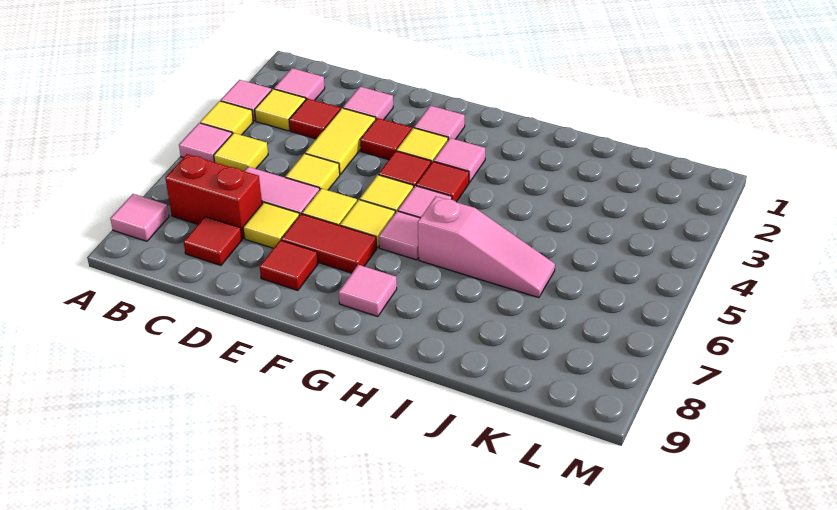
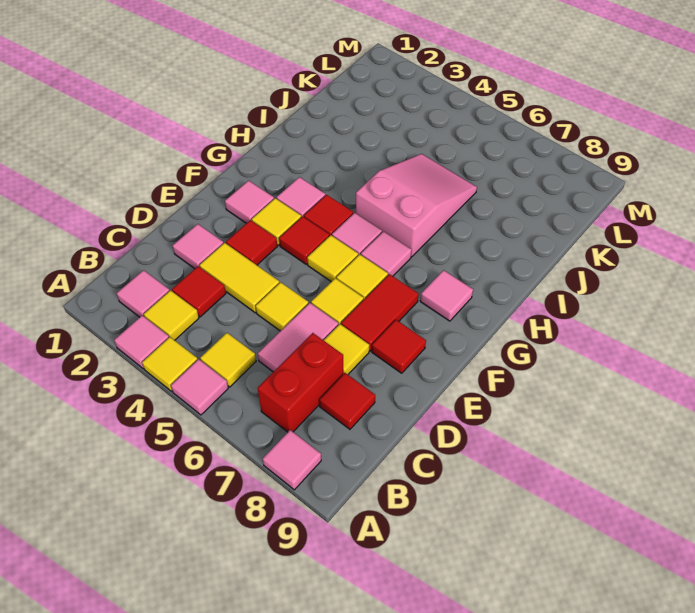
pink 1x3 slope [418,197,555,298] -> pink 2x3 slope [356,154,477,257]

